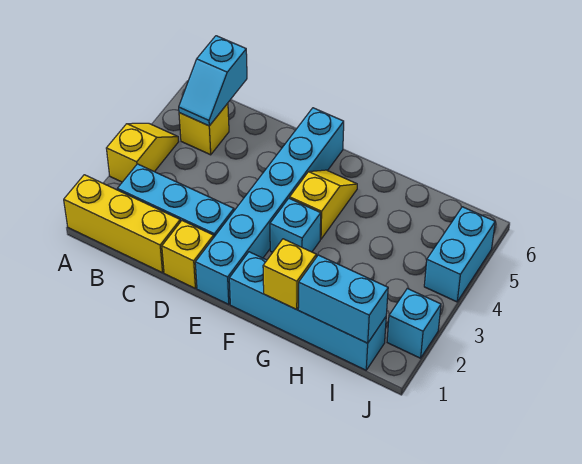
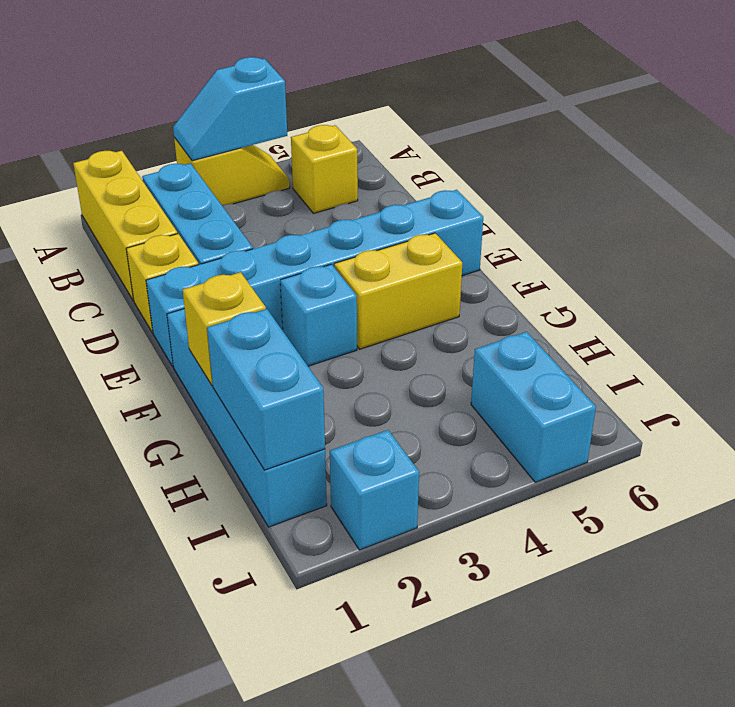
cyan 1x2 slope [179,36,247,126] -> cyan 1x2 slope moved to [173,57,287,161]
yellow 1x2 slope [290,170,357,239] -> yellow 1x2 brick [334,233,462,349]
cyan 1x2 brick [424,207,495,302] -> cyan 1x2 brick turned to [471,332,596,482]

